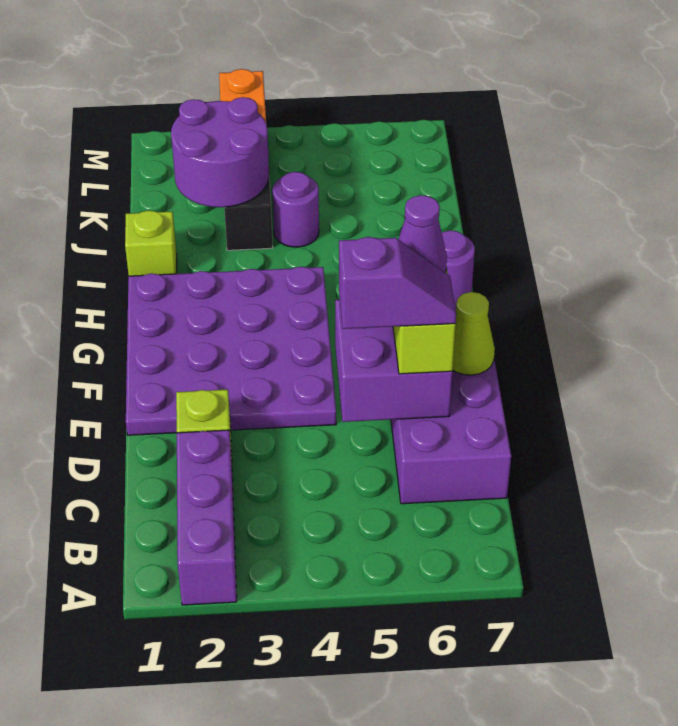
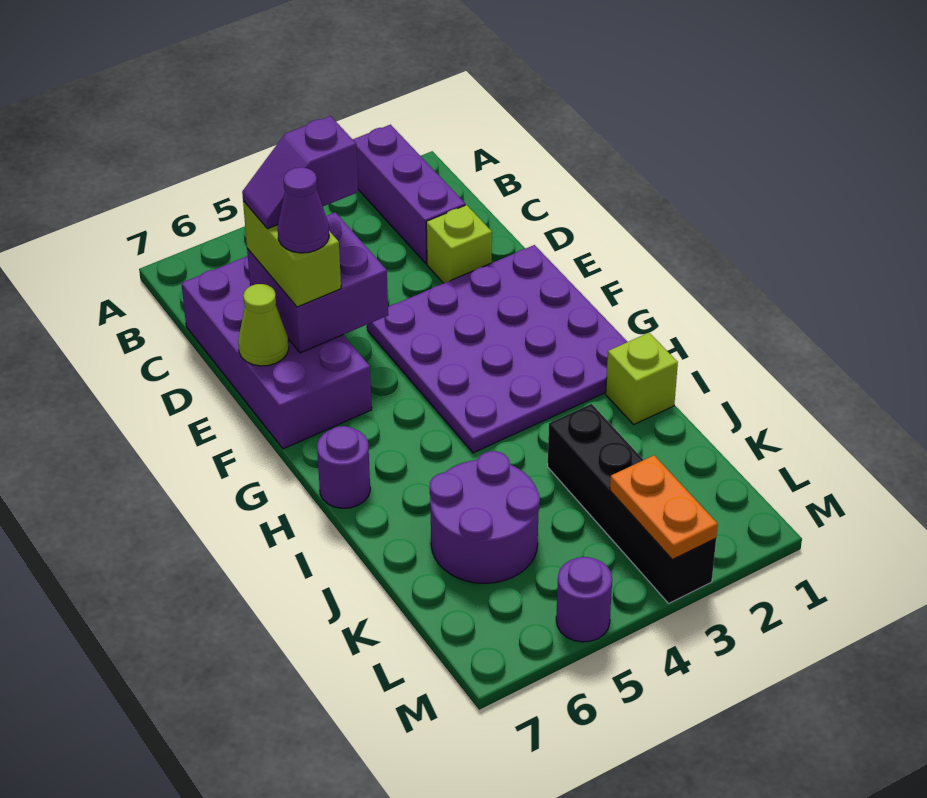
purple 2x2 round brick [171,97,269,207] -> purple 2x2 round brick moved to [430,451,540,583]
purple 1x1 round brick [272,172,319,247] -> purple 1x1 round brick moved to [556,557,612,642]

